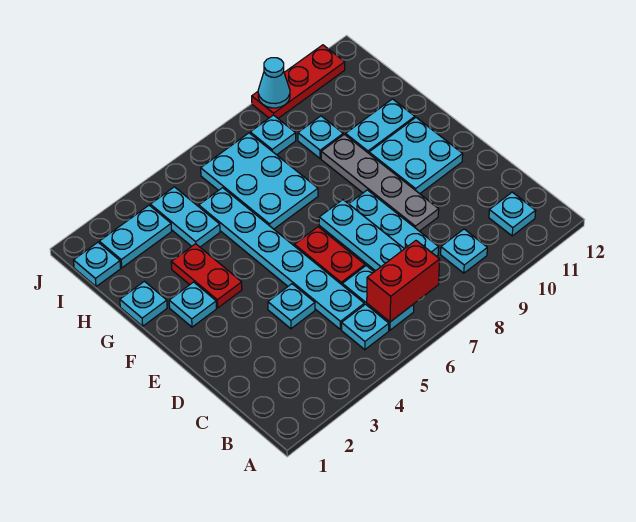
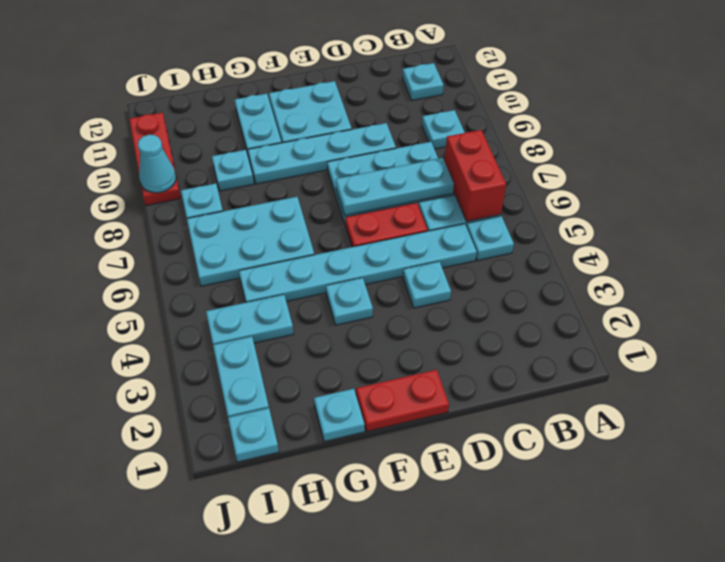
grey 1x4 plate [321,134,439,231] -> cyan 1x4 plate [248,123,396,184]
cyan 1x1 plate [169,282,216,327] -> cyan 1x1 plate moved to [326,278,373,325]
red 1x2 plate [171,244,242,308] -> red 1x2 plate moved to [356,370,449,431]

